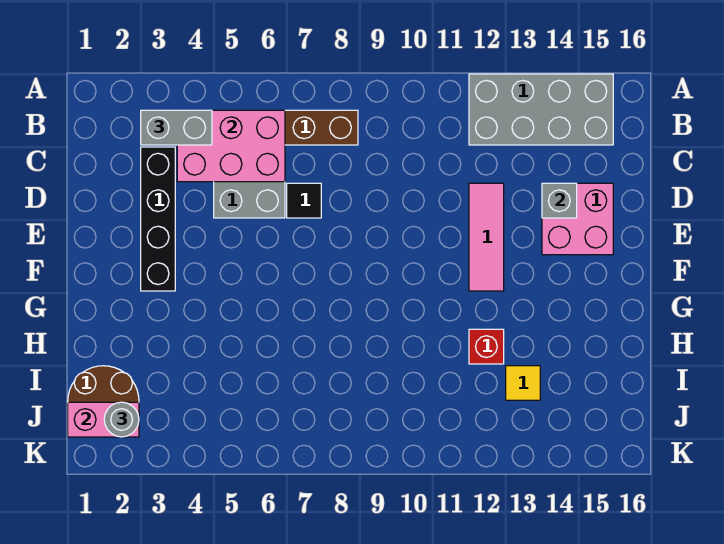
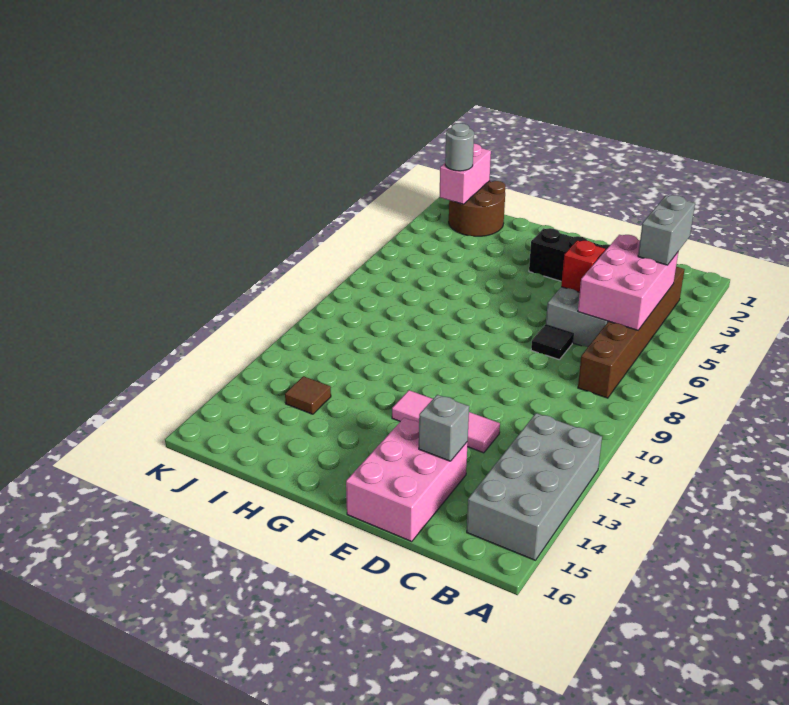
pink 2x2 brick [542,183,613,255] -> pink 2x3 brick [346,418,468,541]
red 1x1 brick [469,329,504,364] -> red 1x1 brick moved to [561,241,605,292]
yellow 1x1 tile [506,366,540,400] -> brown 1x1 tile [285,376,331,414]

